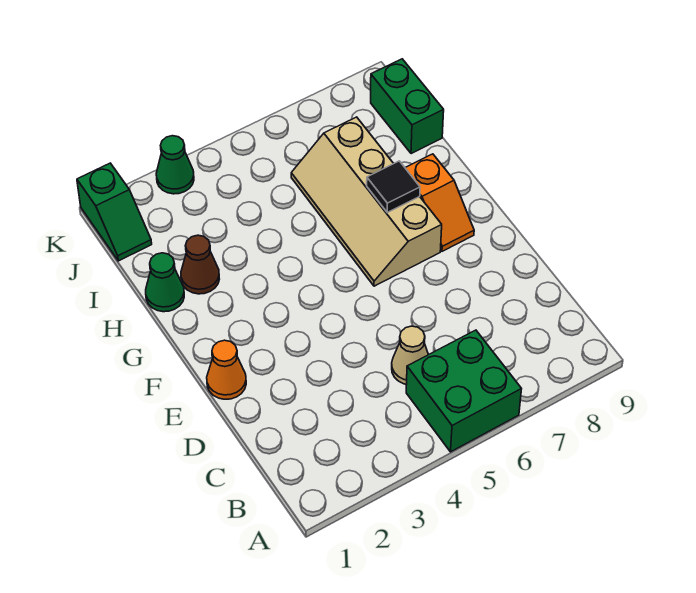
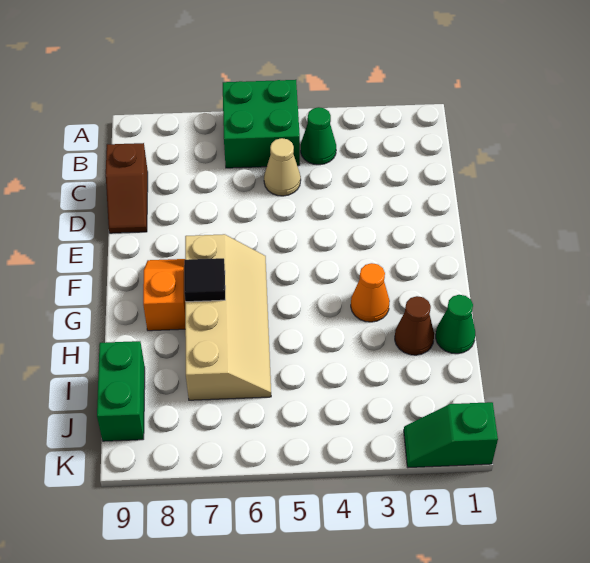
none -> brown 1x2 slope [106,143,148,233]
orange 1x1 cone [207,340,246,399] -> orange 1x1 cone moved to [351,263,390,322]
green 1x2 slope [77,163,152,261] -> green 1x2 slope turned to [404,402,498,468]
green 1x1 cone [156,136,194,194] -> green 1x1 cone moved to [301,107,336,165]

